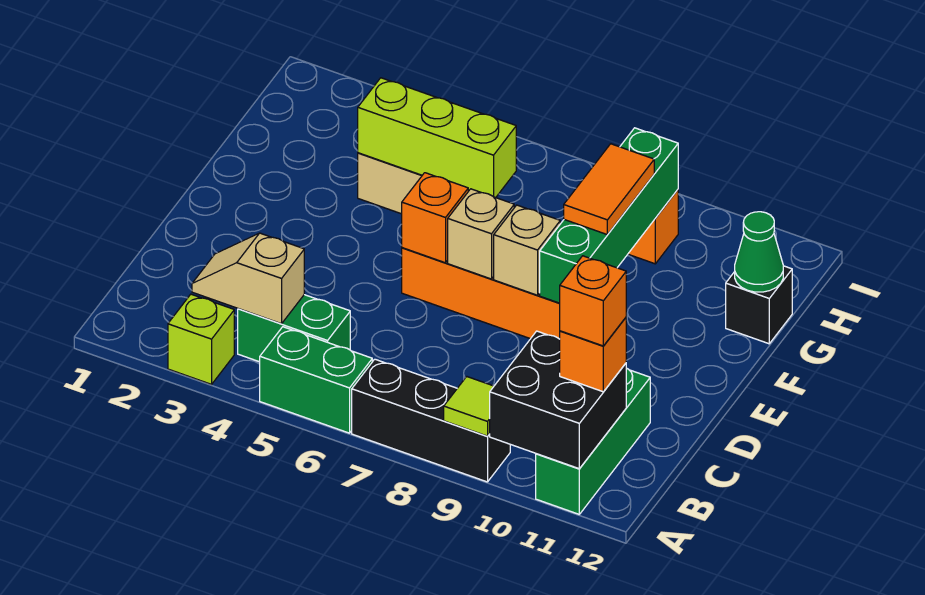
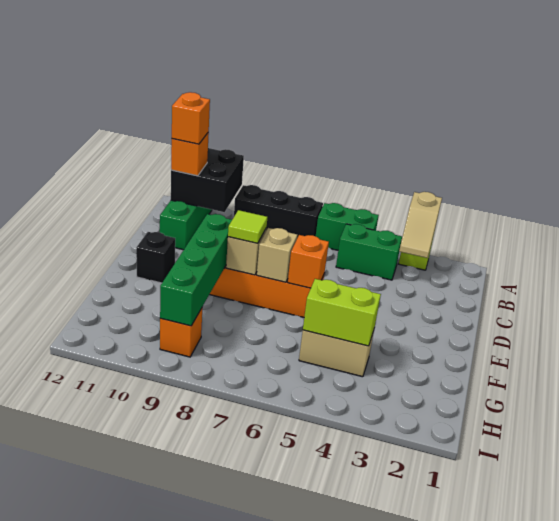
lime 1x1 tile [444,377,494,436] -> lime 1x1 tile moved to [228,210,267,243]
tan 1x2 slope [192,233,304,324] -> tan 1x2 slope turned to [399,192,442,258]
orange 1x2 tile [564,144,654,235] -> none
lime 1x3 brick [358,78,516,198] -> lime 1x2 brick [303,279,381,346]
black 1x1 brick [726,266,792,344] -> black 1x1 brick moved to [136,232,175,283]
green 1x1 cone [735,212,783,292] -> none

